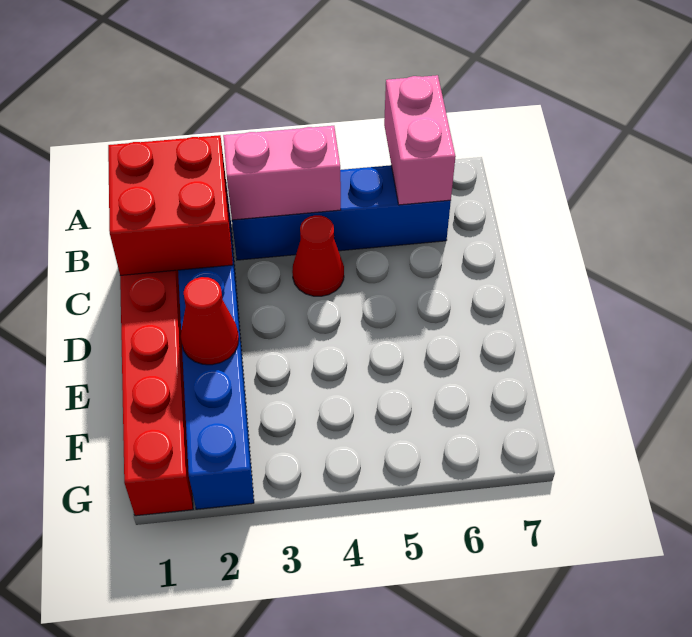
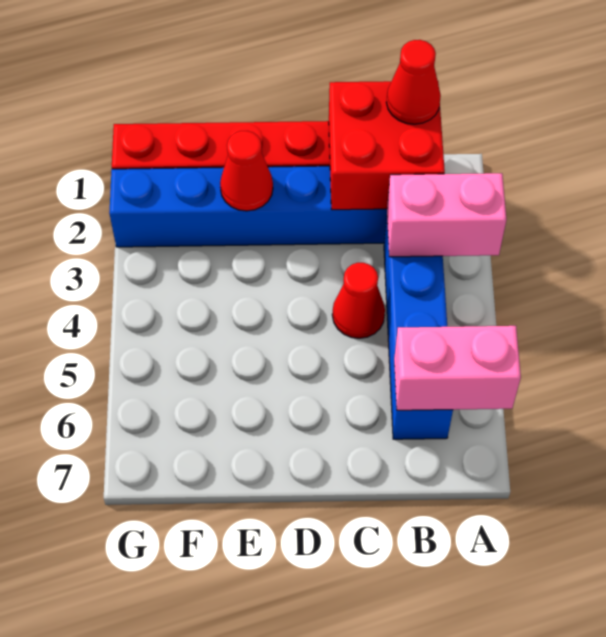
none -> red 1x1 cone [386,40,441,124]
pink 1x2 brick [223,126,341,220] -> pink 1x2 brick turned to [387,173,507,257]

